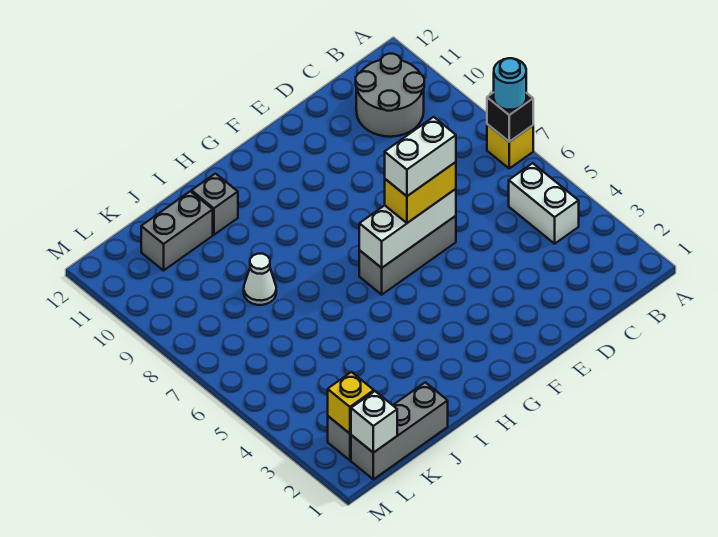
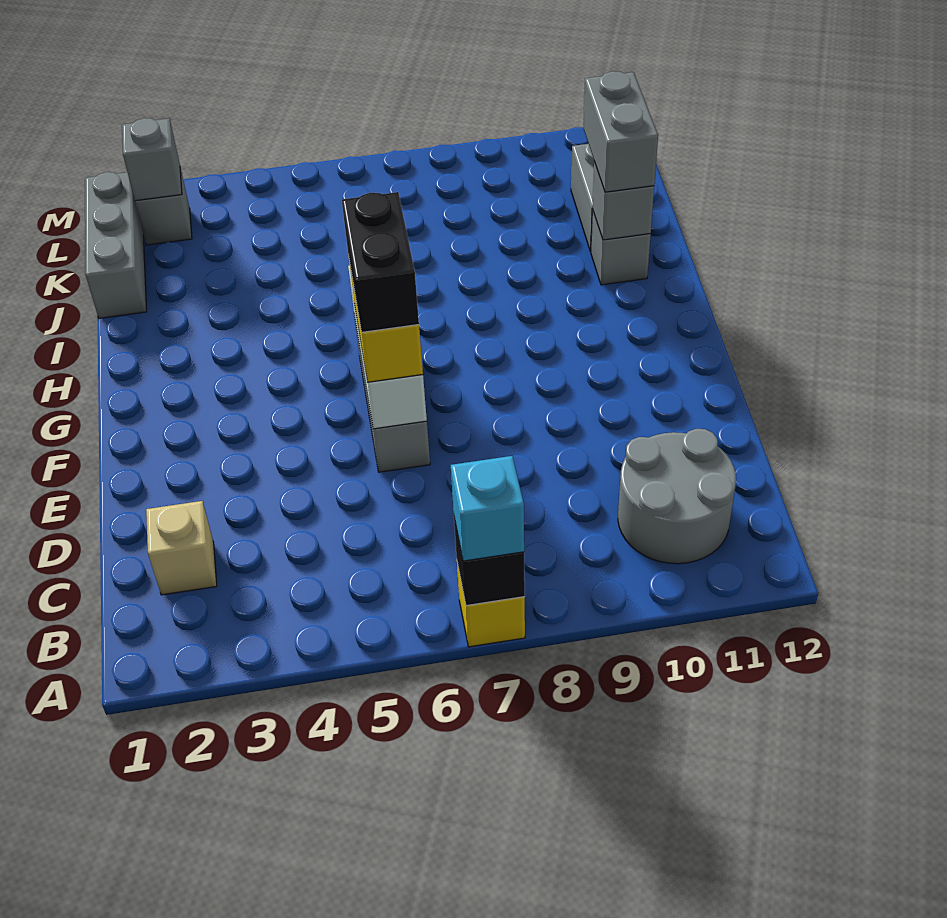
cyan 1x1 round brick [494,58,526,110] -> cyan 1x1 brick [451,456,524,561]
white 1x2 brick [509,163,579,244] -> none
none -> tan 1x1 brick [146,501,217,595]
white 1x2 brick [385,117,456,196] -> black 1x2 brick [342,192,419,332]
none -> grey 1x1 brick [593,162,654,240]
none -> grey 1x2 brick [583,71,658,192]
white 1x1 cone [244,254,276,305] -> none
white 1x1 brick [351,391,397,453] -> none
yellow 1x1 brick [328,372,374,433] -> grey 1x1 brick [122,118,182,201]

